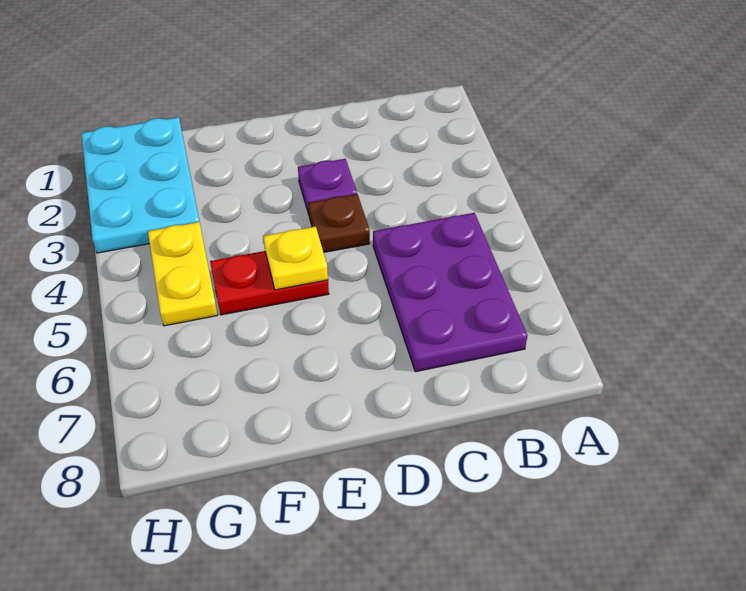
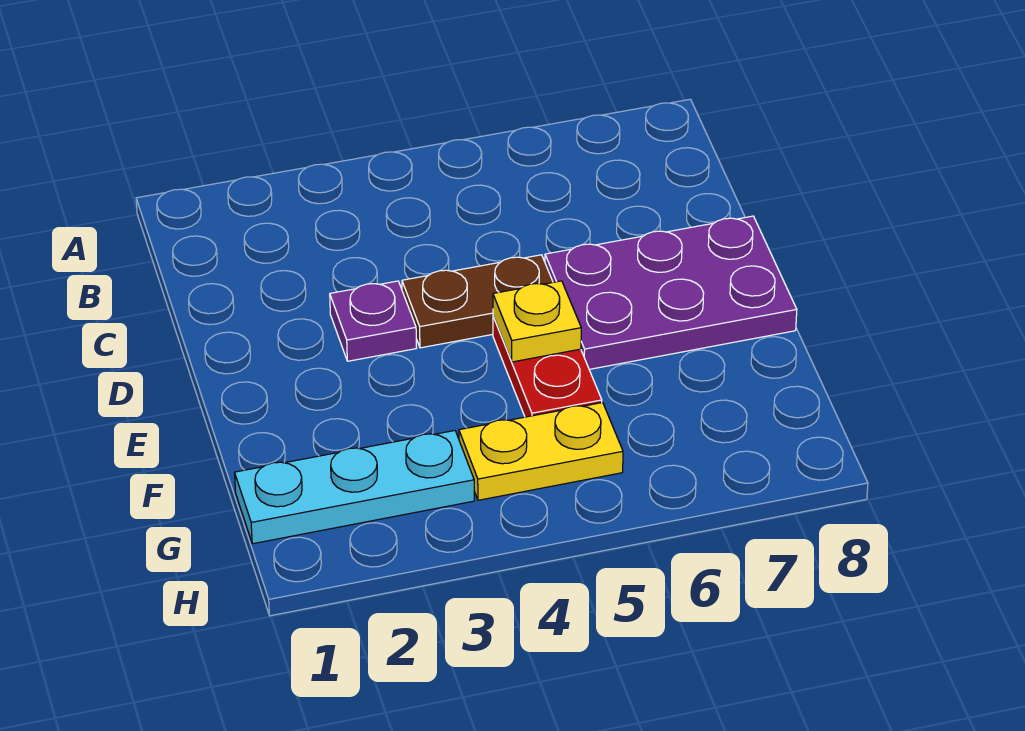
purple 2x3 plate [373,213,527,372] -> purple 2x3 plate moved to [545,216,797,369]
brown 1x1 plate [308,194,370,252] -> brown 1x2 plate [402,255,553,348]
cyan 2x3 plate [81,117,199,253] -> cyan 1x3 plate [235,431,474,544]

